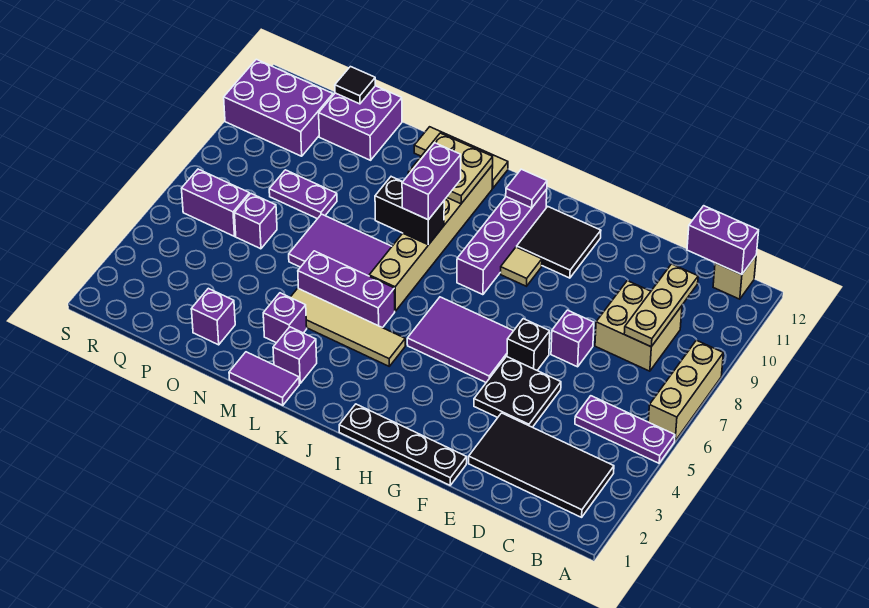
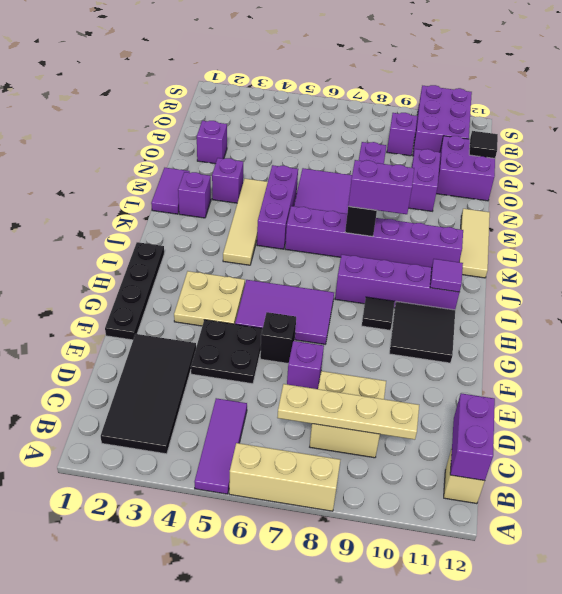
purple 1x3 plate [575,396,675,463] -> purple 1x3 tile [195,398,247,494]
tan 1x3 plate [624,264,698,347] -> tan 1x4 plate [277,384,419,440]
purple 2x3 tile [407,297,513,382] -> purple 2x3 tile turned to [235,280,334,344]
tan 1x1 tile [500,247,542,286] -> black 1x1 tile [362,297,395,330]
tan 1x6 brick [369,165,493,311] -> purple 1x6 brick [285,206,463,267]
tan 2x2 plate [408,133,493,204] -> tan 2x2 plate moved to [174,271,245,326]
purple 1x1 brick [234,194,277,249] -> purple 1x1 brick moved to [387,113,417,156]
purple 1x2 brick [182,169,250,236] -> purple 1x2 brick moved to [409,149,440,211]

